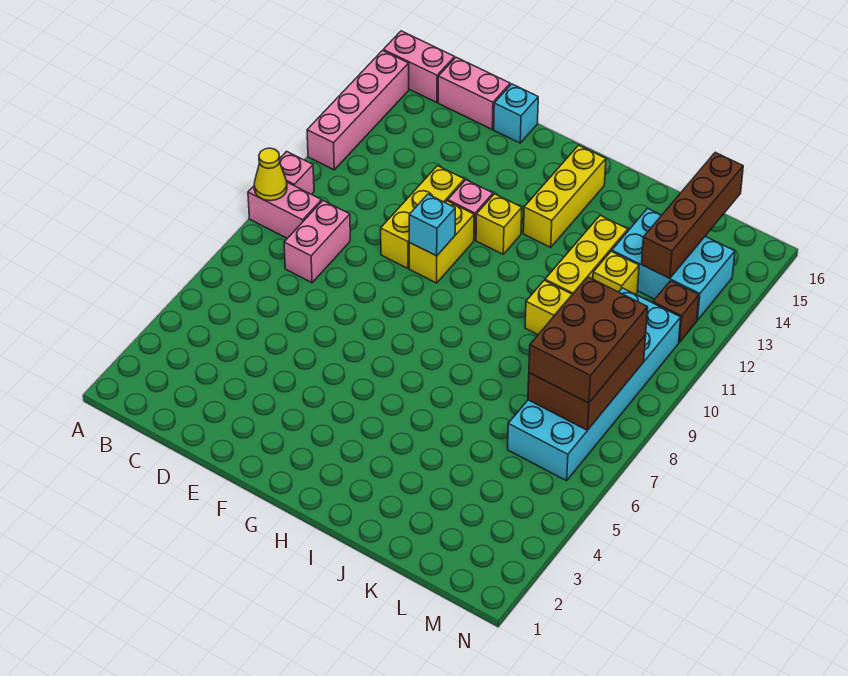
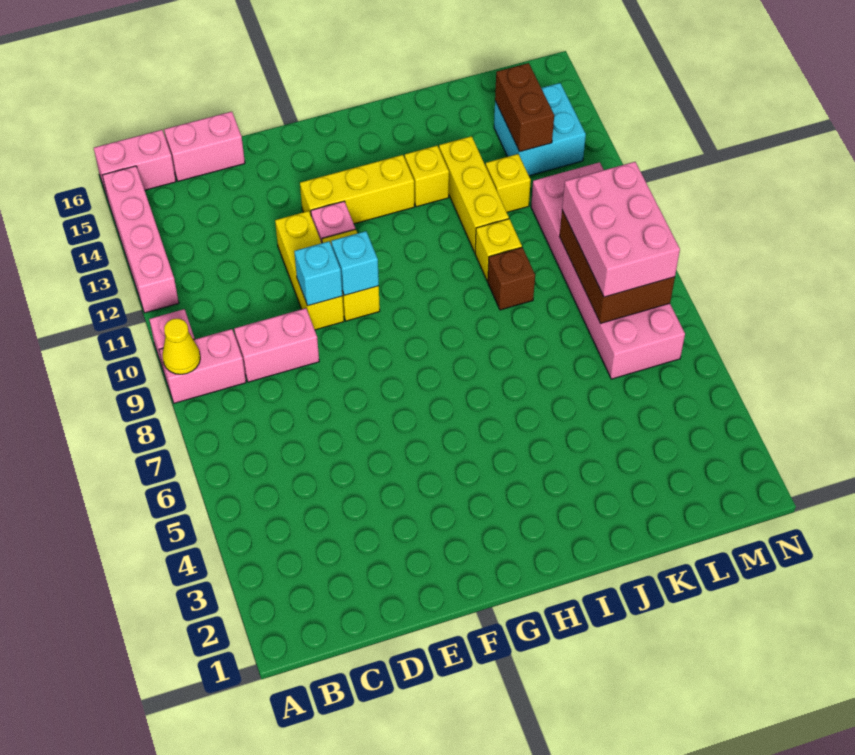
pink 1x2 brick [284,201,350,283] -> pink 1x2 brick turned to [234,308,319,382]
cyan 1x1 brick [494,84,538,143] -> cyan 1x1 brick moved to [294,241,342,306]
yellow 1x1 brick [476,194,522,254] -> yellow 1x1 brick moved to [405,146,449,207]
yellow 1x3 brick [523,145,606,247] -> yellow 1x3 brick turned to [300,155,414,224]
cyan 2x3 brick [612,208,735,320] -> cyan 2x2 brick [494,83,586,176]
cyan 2x6 brick [508,288,681,481] -> pink 2x6 brick [531,162,685,379]
brown 2x3 brick [529,277,648,403] -> pink 2x3 brick [562,162,680,297]
brown 1x4 brick [642,152,743,279] -> brown 1x2 brick [495,63,554,152]
brown 1x1 brick [653,281,699,342] -> brown 1x1 brick moved to [488,247,535,310]

